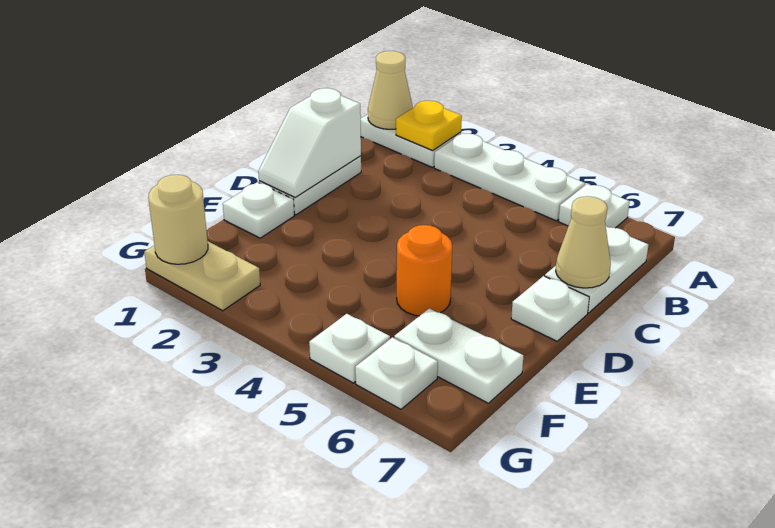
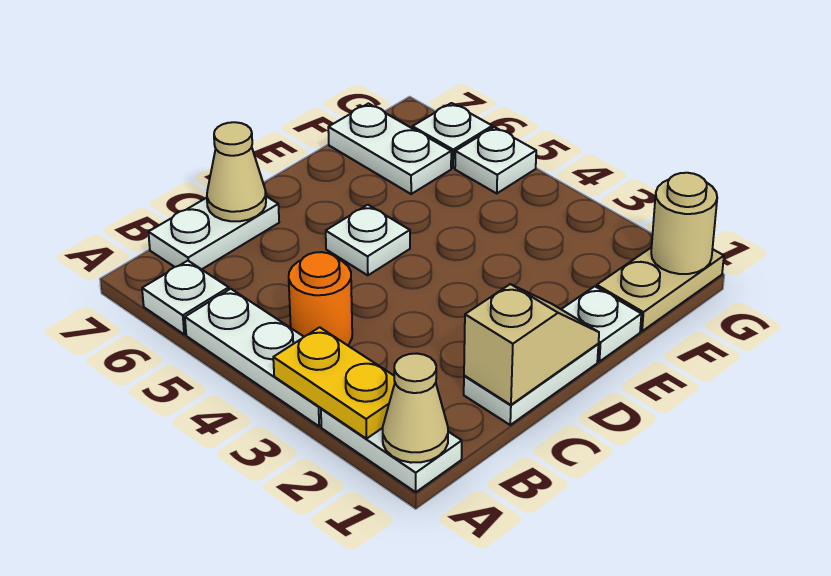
yellow 1x1 plate [396,101,462,151] -> yellow 1x2 plate [273,327,395,439]
white 1x2 slope [258,88,361,197] -> tan 1x2 slope [464,284,599,405]
white 1x1 plate [511,276,589,341] -> white 1x1 plate moved to [326,205,410,275]
orange 1x1 round brick [397,225,452,316] -> orange 1x1 round brick moved to [289,252,352,345]
tan 1x2 plate [144,241,260,311] -> tan 1x2 plate turned to [597,247,724,331]

